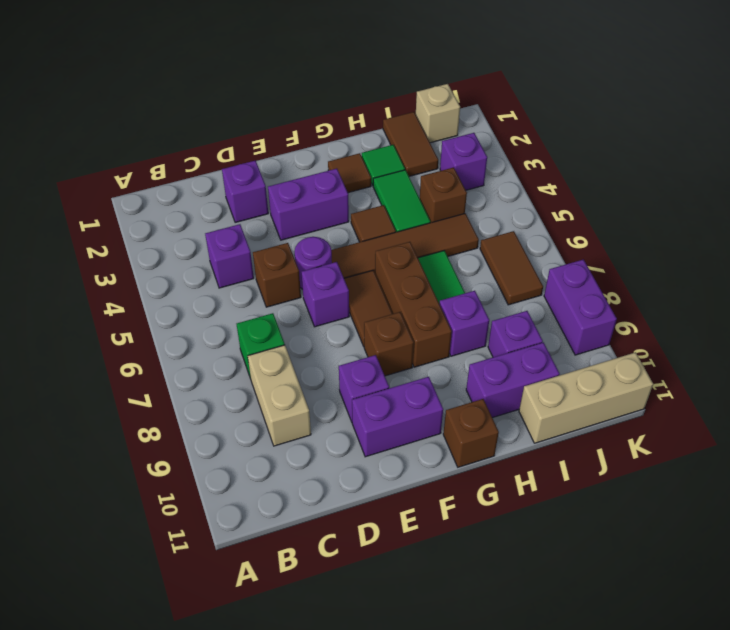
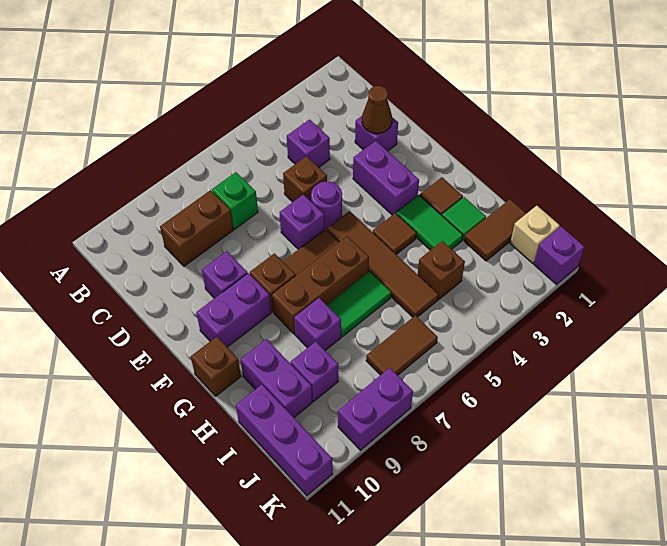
tan 1x2 brick [248,345,311,446] -> brown 1x2 brick [160,190,233,266]
none -> brown 1x1 cone [362,86,392,133]
purple 1x2 brick [352,377,443,457] -> purple 1x2 brick turned to [196,273,271,347]
green 1x2 tile [373,170,430,232] -> green 1x2 tile turned to [396,195,463,250]
tan 1x3 brick [519,352,653,443] -> purple 1x3 brick [236,385,333,496]
purple 1x1 brick [440,133,487,190] -> purple 1x1 brick moved to [534,227,584,285]

